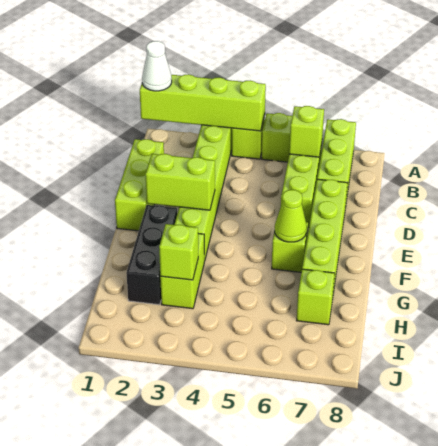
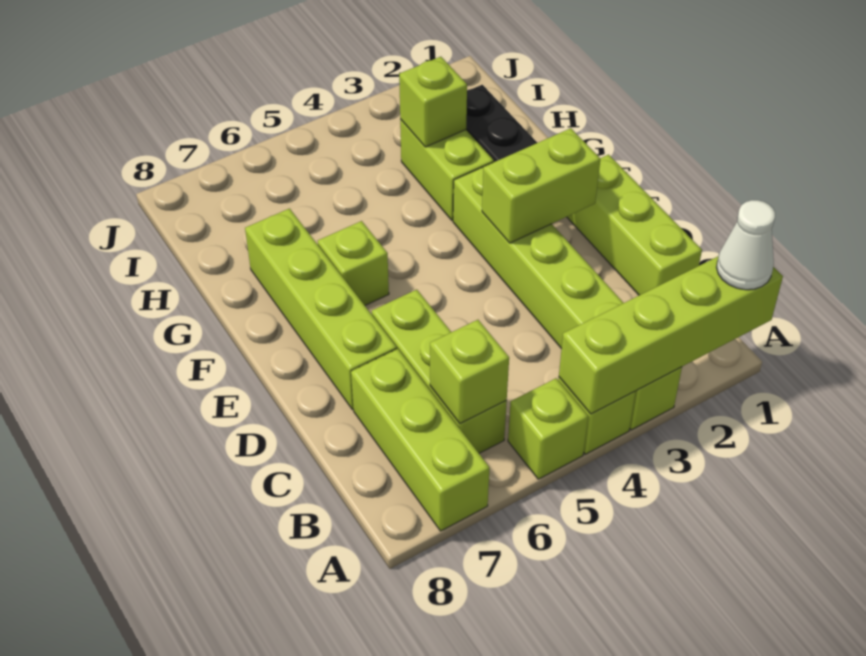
lime 1x1 cone [275,190,307,242] -> none
lime 1x1 brick [297,269,335,325] -> none

